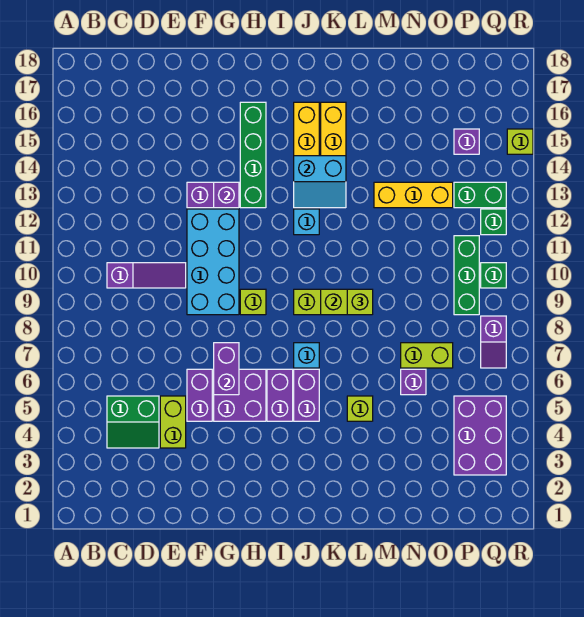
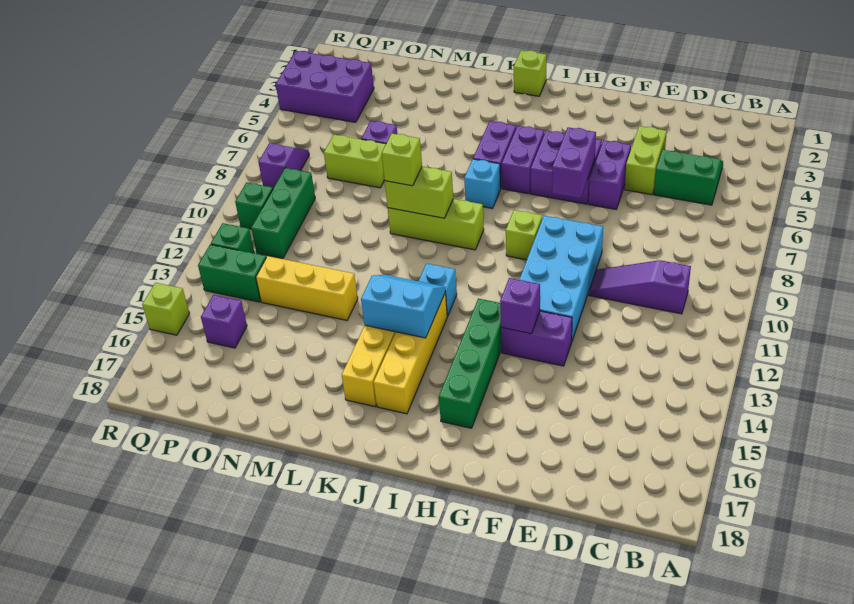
lime 1x1 brick [347,396,373,421] -> lime 1x1 brick moved to [514,50,546,96]
purple 2x3 brick [454,396,506,475] -> purple 2x3 brick turned to [276,51,374,122]

